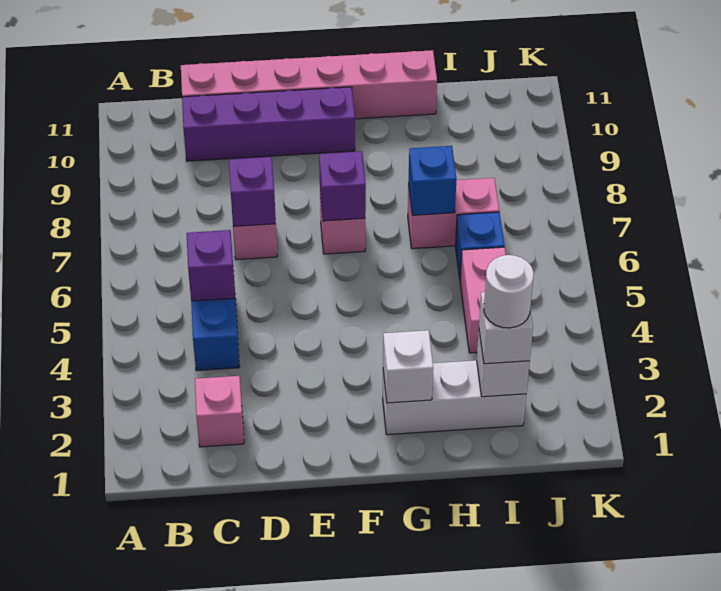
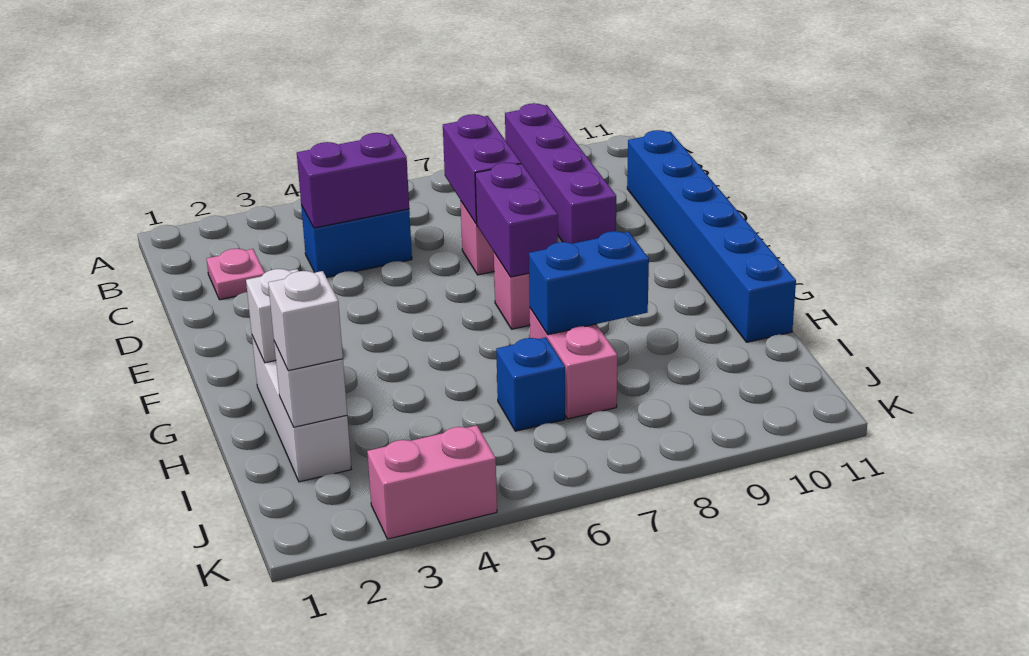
pink 1x1 brick [195,376,244,447] -> pink 1x1 plate [207,249,265,300]
purple 1x1 brick [187,230,235,301] -> purple 1x2 brick [297,133,409,228]
purple 1x4 brick [182,87,355,161] -> purple 1x4 brick moved to [505,103,616,244]
pink 1x6 brick [181,50,437,119] -> blue 1x6 brick [627,130,796,342]
purple 1x1 brick [229,157,276,226] -> purple 1x2 brick [443,114,521,224]
purple 1x1 brick [319,151,366,221] -> purple 1x2 brick [475,163,558,277]
blue 1x1 brick [408,146,457,215] -> blue 1x2 brick [529,231,649,335]
white 1x1 round brick [484,255,534,328] -> none
pink 1x2 brick [460,247,506,353] -> pink 1x2 brick moved to [367,425,497,539]

